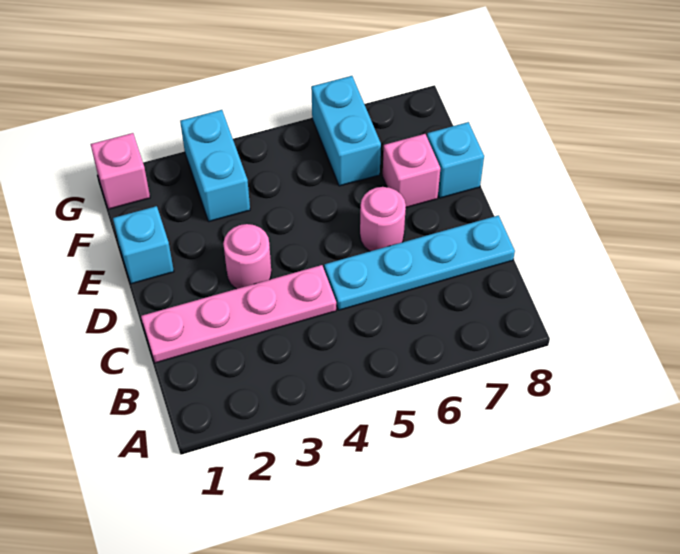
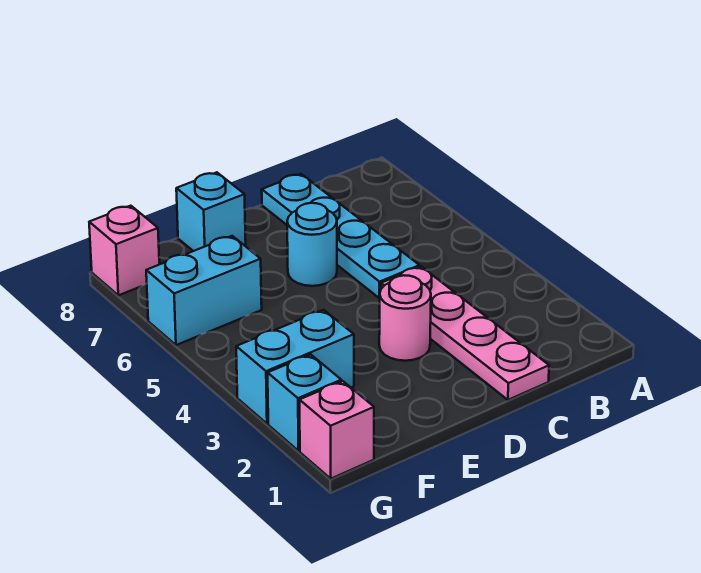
pink 1x1 round brick [360,187,406,251] -> cyan 1x1 round brick [287,203,337,286]
cyan 1x1 brick [113,206,174,284] -> cyan 1x1 brick moved to [268,354,341,451]
pink 1x1 brick [383,134,440,208] -> pink 1x1 brick moved to [89,206,159,295]

